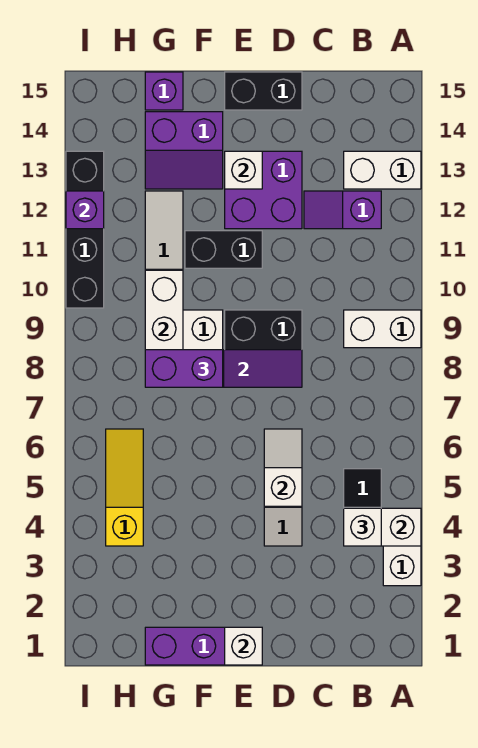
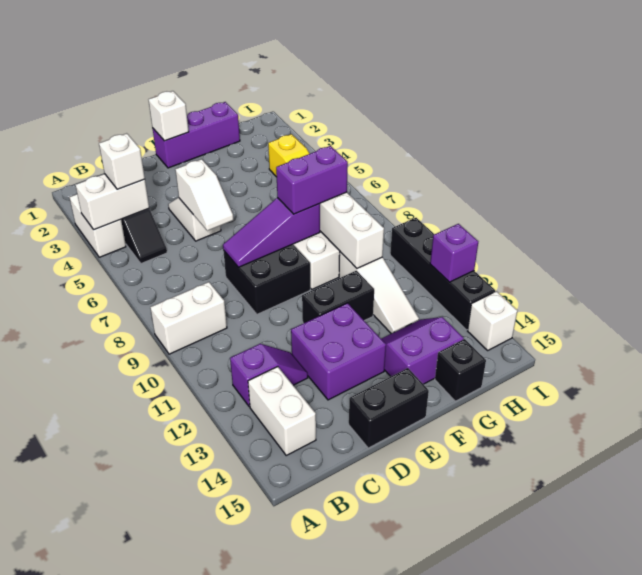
white 1x2 brick [344,151,421,189] -> white 1x2 brick turned to [248,367,316,455]
white 1x1 brick [225,151,262,189] -> white 1x1 brick moved to [467,291,517,350]
purple 1x1 brick [145,72,183,110] -> black 1x1 brick [435,339,486,401]

